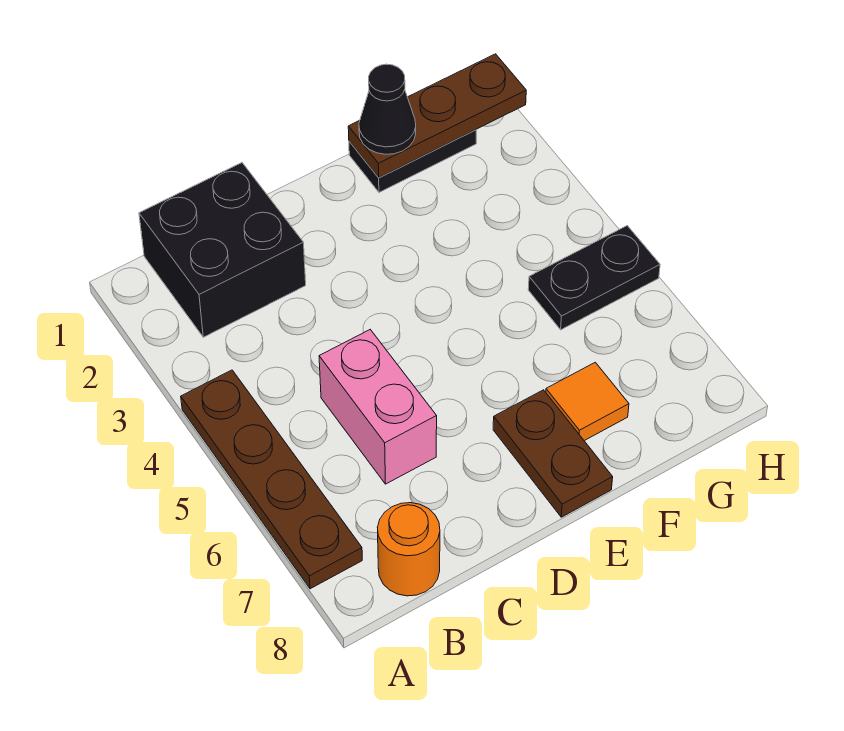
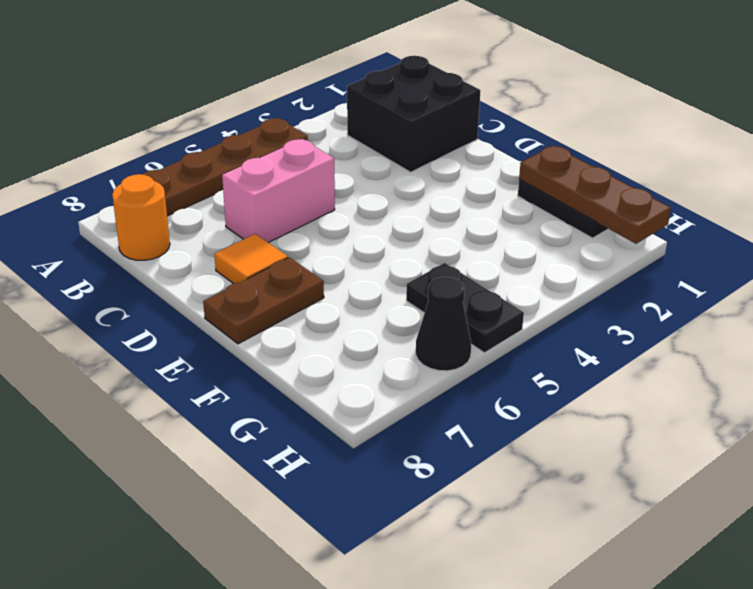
black 1x1 cone [359,64,416,154] -> black 1x1 cone moved to [416,277,471,371]
orange 1x1 tile [546,362,629,441] -> orange 1x1 tile moved to [214,234,288,284]

